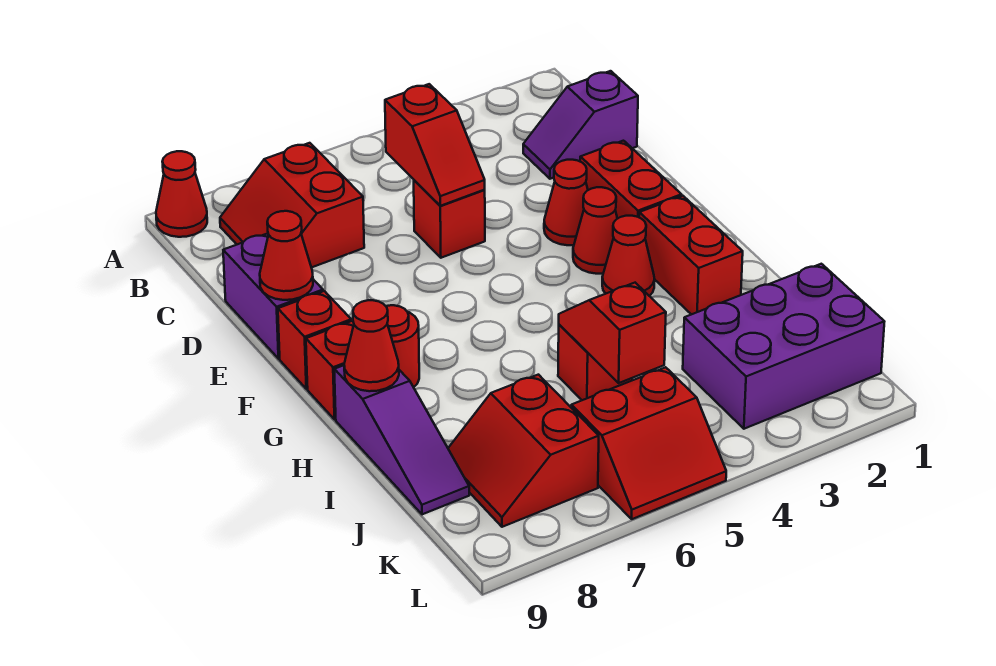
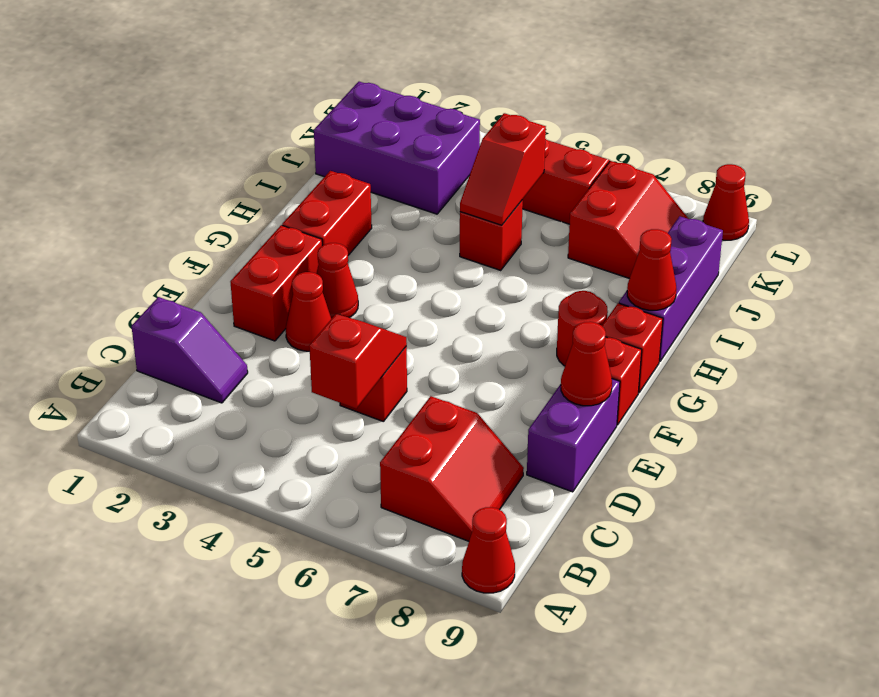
red 1x1 cone [602,216,655,296] -> red 1x1 cone moved to [703,164,749,240]
purple 1x3 slope [334,365,469,514] -> purple 1x3 brick [619,216,723,362]

